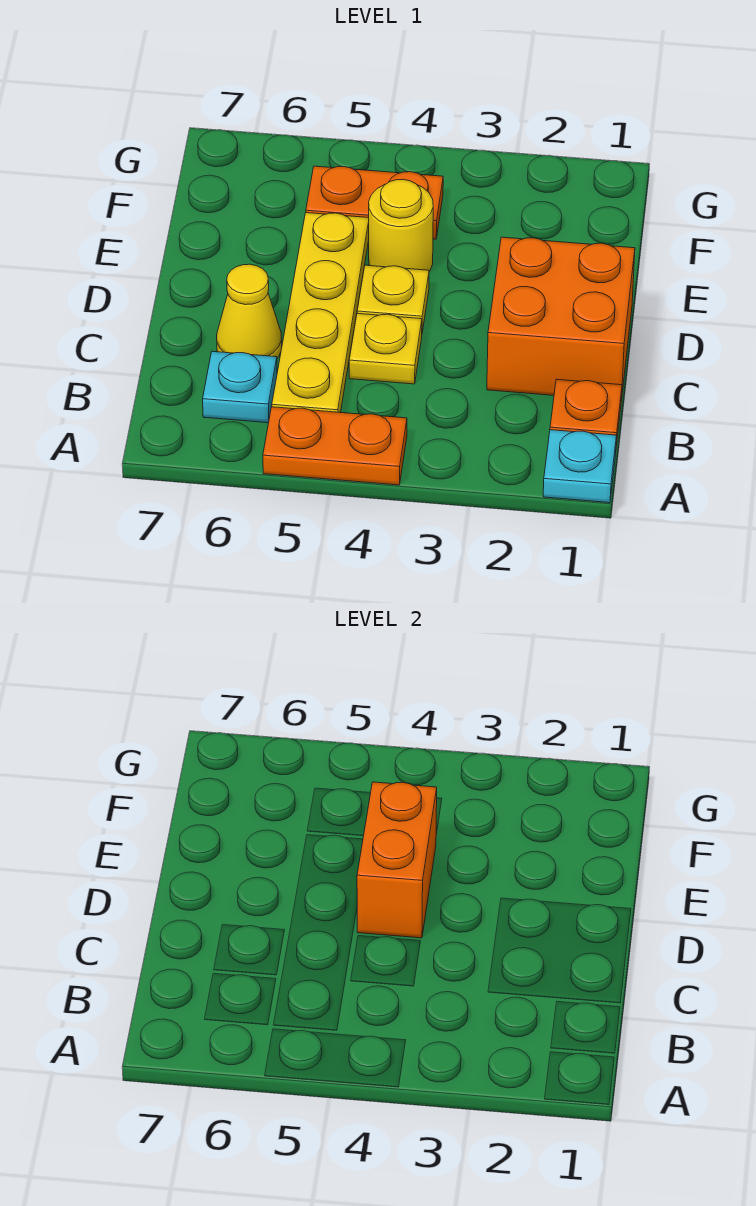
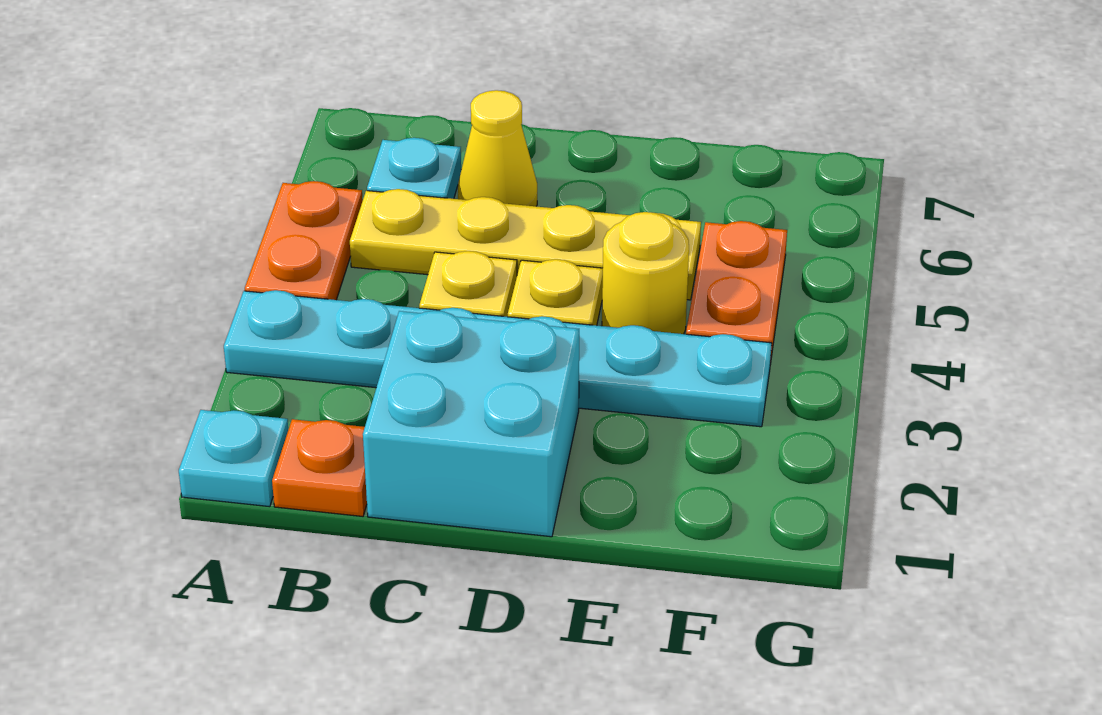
none -> cyan 1x6 plate [224,290,772,427]
orange 2x2 brick [487,237,635,401] -> cyan 2x2 brick [363,311,579,537]
orange 1x2 brick [357,782,437,938] -> none

